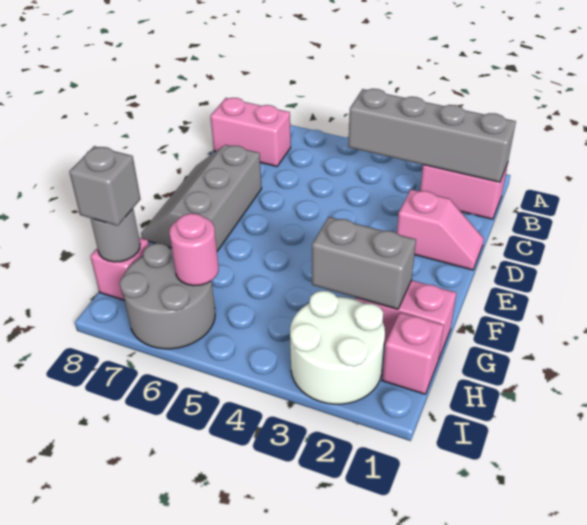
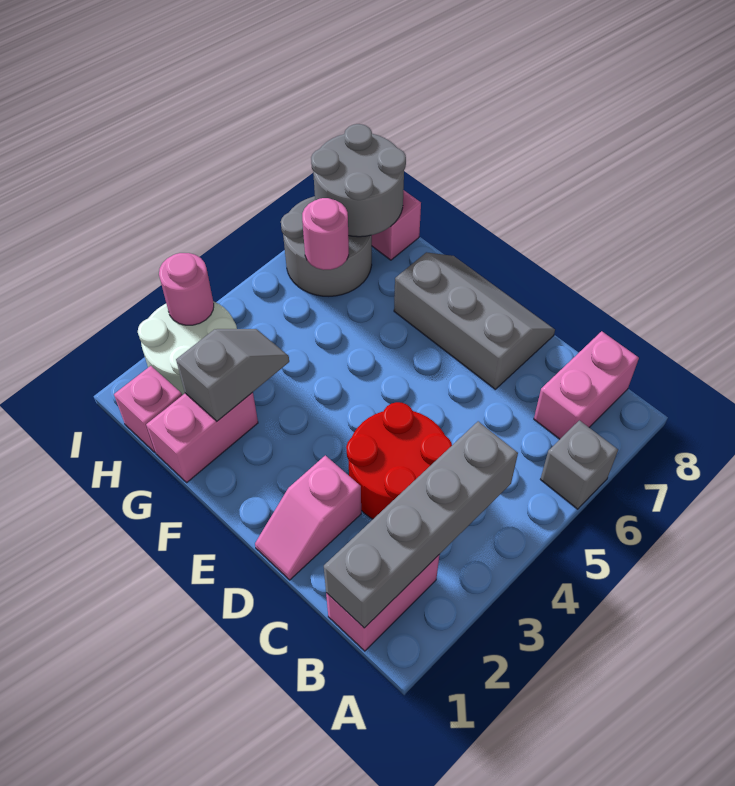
none -> red 2x2 round brick [346,402,452,519]
grey 1x2 brick [312,217,416,309] -> grey 1x2 slope [176,329,289,421]
grey 1x1 round brick [90,209,140,262] -> grey 2x2 round brick [311,124,406,237]
grey 1x1 brick [69,146,141,226] -> grey 1x1 brick moved to [540,420,618,509]
none -> pink 1x1 round brick [159,253,214,325]

